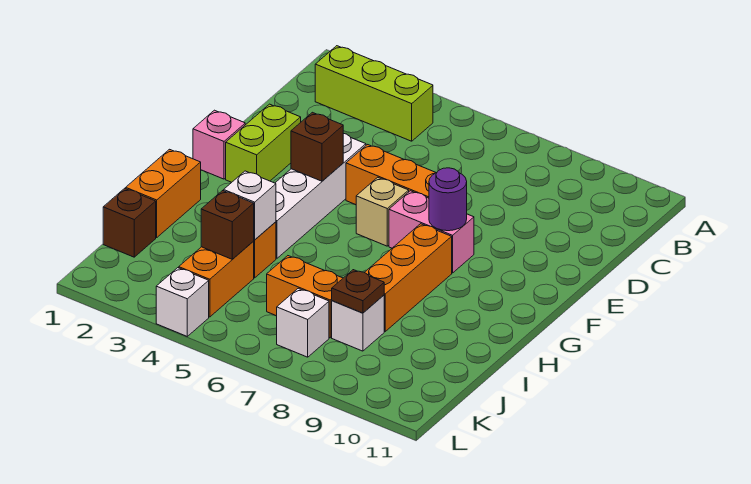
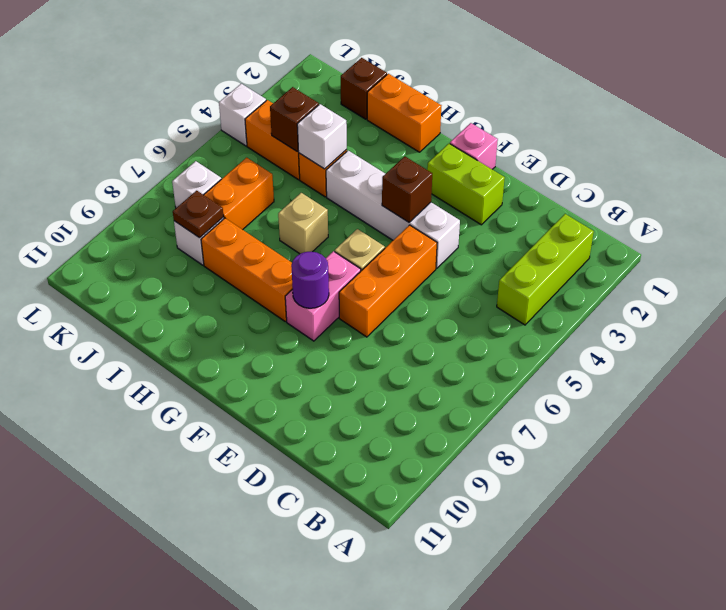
none -> tan 1x1 brick [278,193,328,254]

